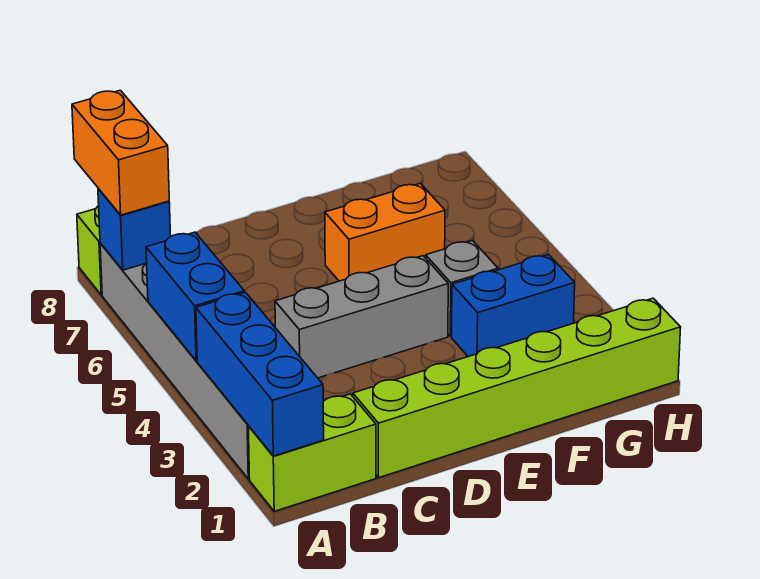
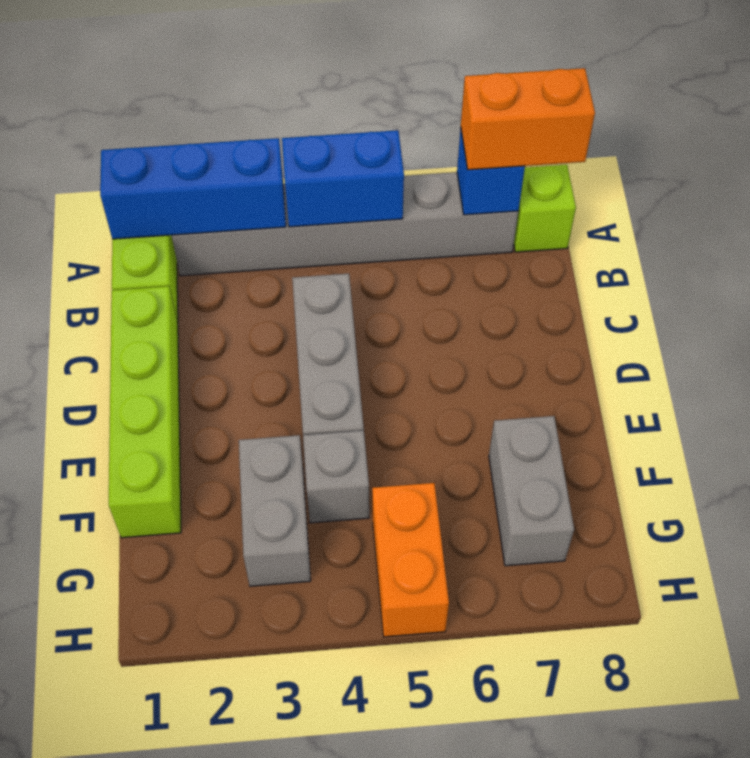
lime 1x6 brick [353,298,681,478] -> lime 1x4 brick [109,286,181,538]
orange 1x2 brick [325,183,445,281] -> orange 1x2 brick moved to [372,483,449,637]
blue 1x2 brick [452,254,575,357] -> grey 1x2 brick [239,435,311,586]
none -> grey 1x2 brick [489,416,574,566]

